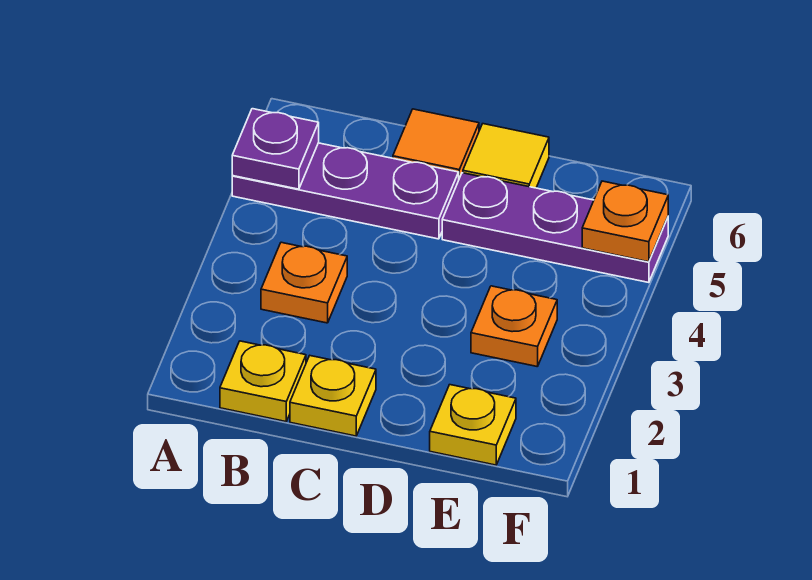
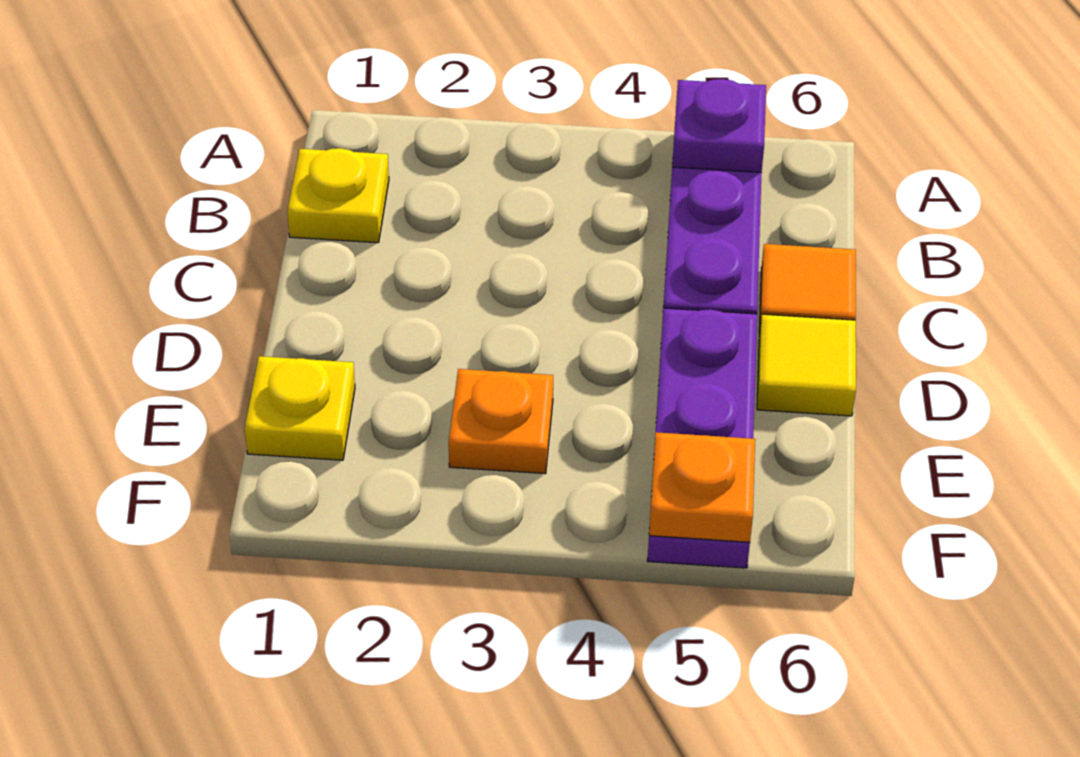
orange 1x1 plate [261,242,347,323] -> none
yellow 1x1 plate [290,356,376,436] -> none

